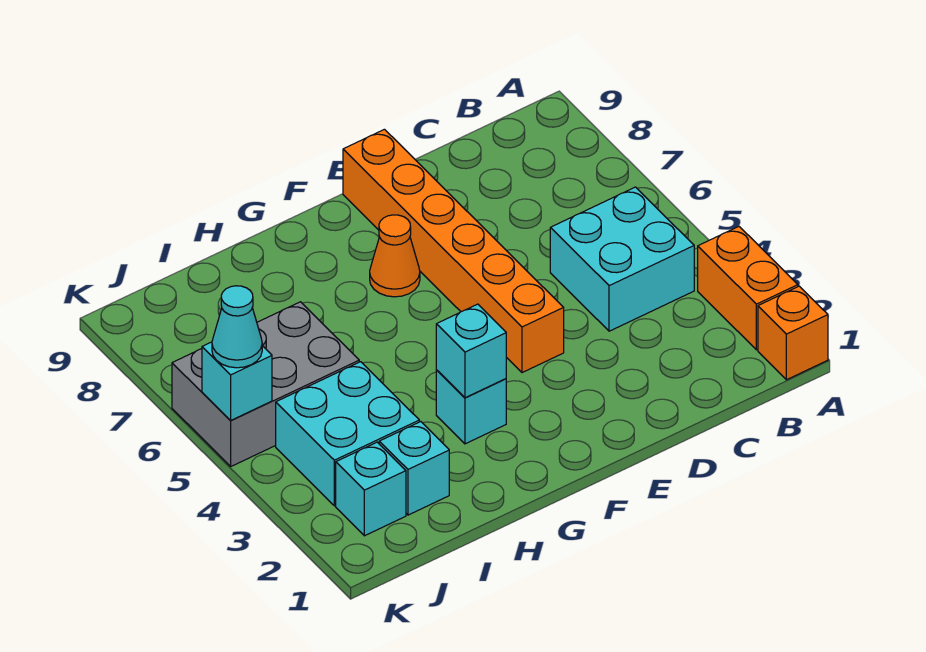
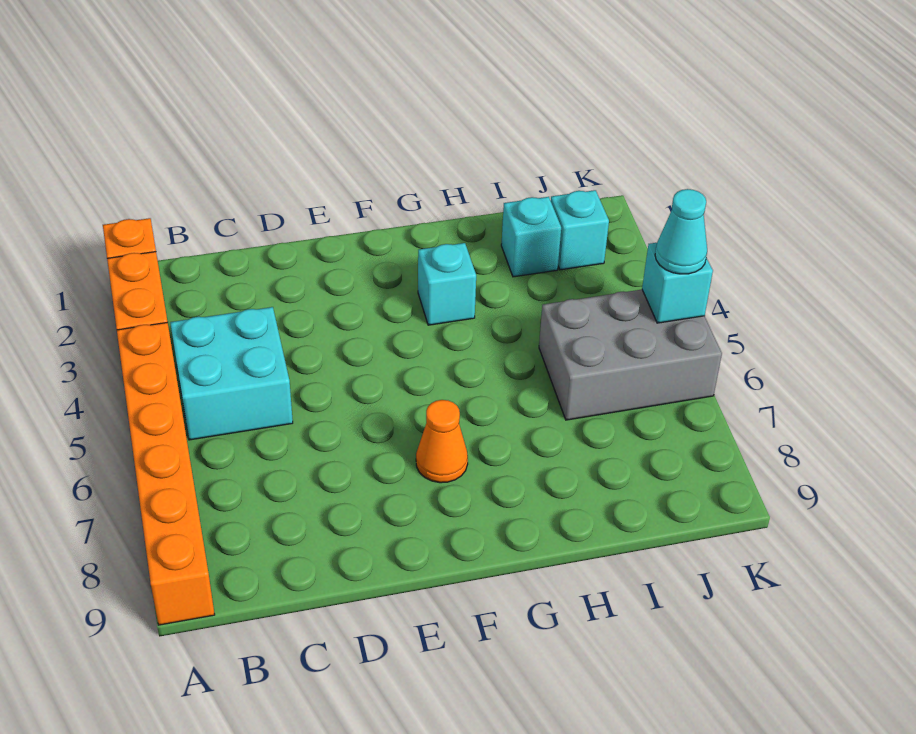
orange 1x6 brick [343,129,564,373] -> orange 1x6 brick moved to [117,322,215,625]
cyan 1x1 brick [436,304,506,398] -> none
cyan 2x2 brick [276,362,419,506] -> none

